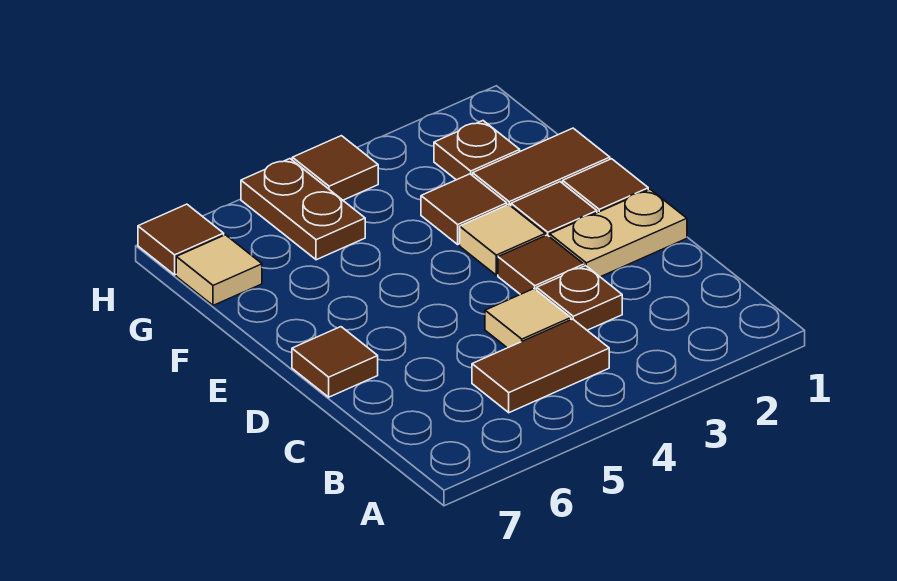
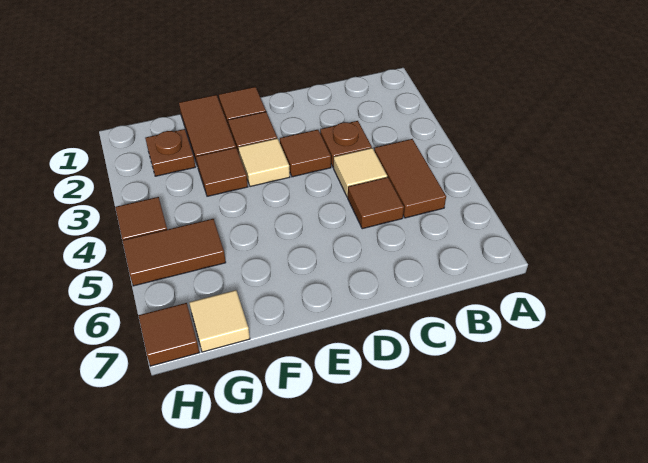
tan 1x2 plate [550,189,687,277] -> none
brown 1x1 tile [292,327,378,397] -> brown 1x1 tile moved to [348,177,404,229]
brown 1x2 plate [241,159,365,260] -> brown 1x2 tile [122,219,226,286]

